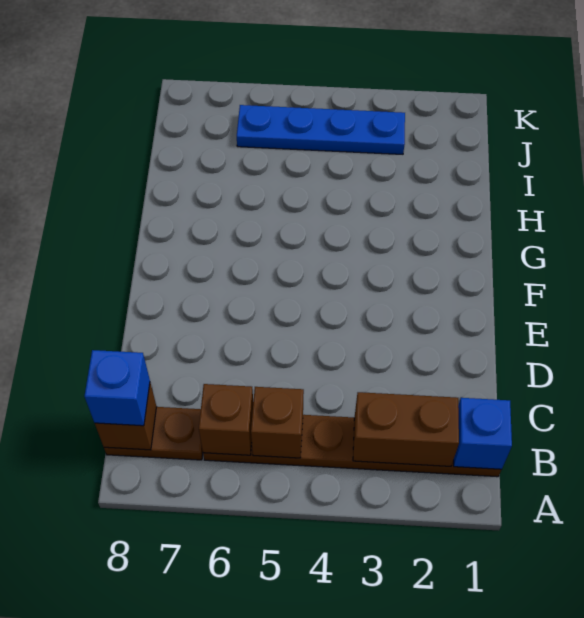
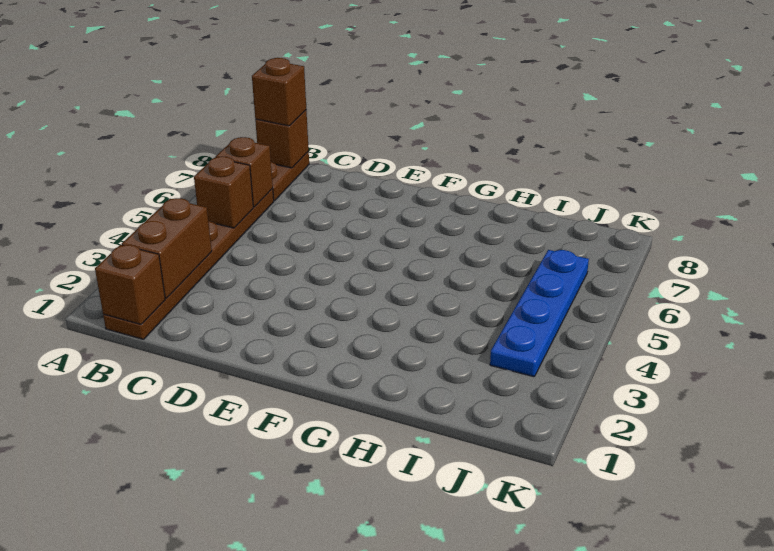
blue 1x1 brick [454,398,512,469] -> brown 1x1 brick [95,245,165,324]
blue 1x1 brick [85,350,150,426] -> brown 1x1 brick [252,58,306,126]

